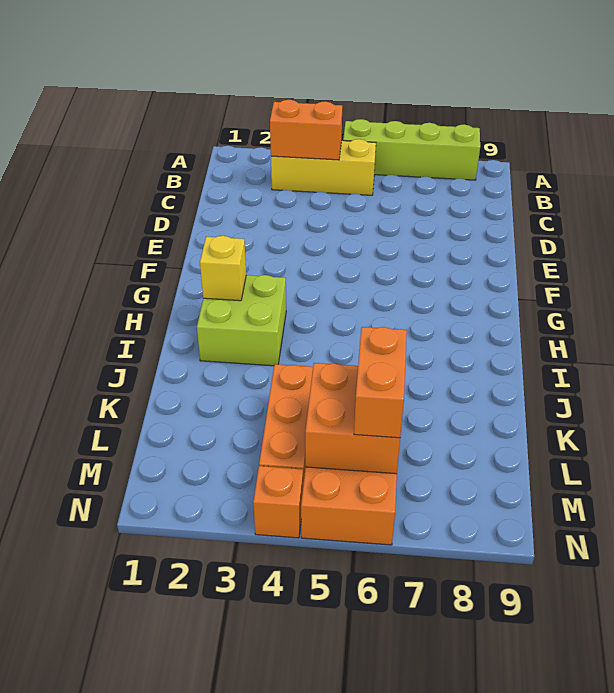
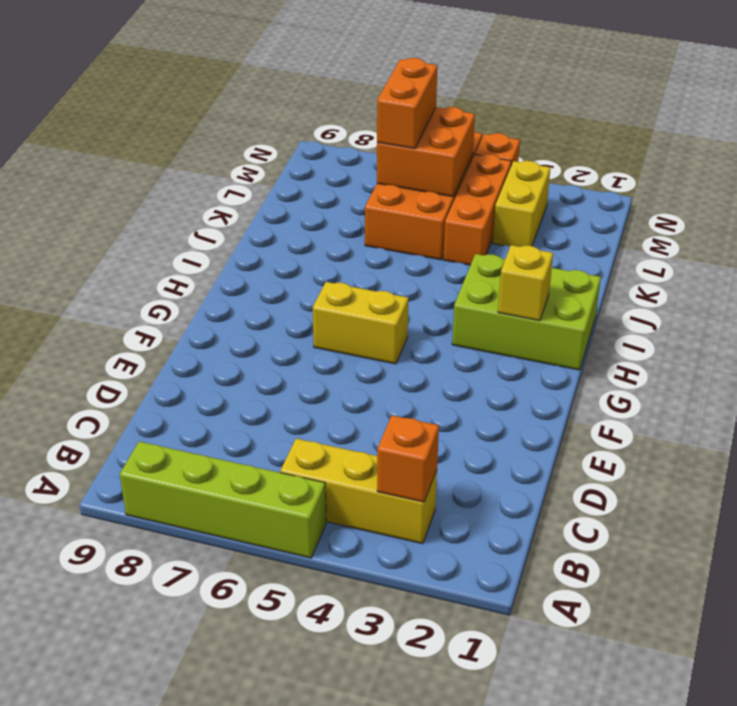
orange 1x2 brick [270,100,342,160] -> orange 1x1 brick [377,415,439,502]
none -> yellow 1x2 brick [313,282,408,364]
lime 2x2 brick [197,275,286,366] -> lime 2x3 brick [452,254,601,370]
none -> yellow 1x2 brick [493,161,550,247]

